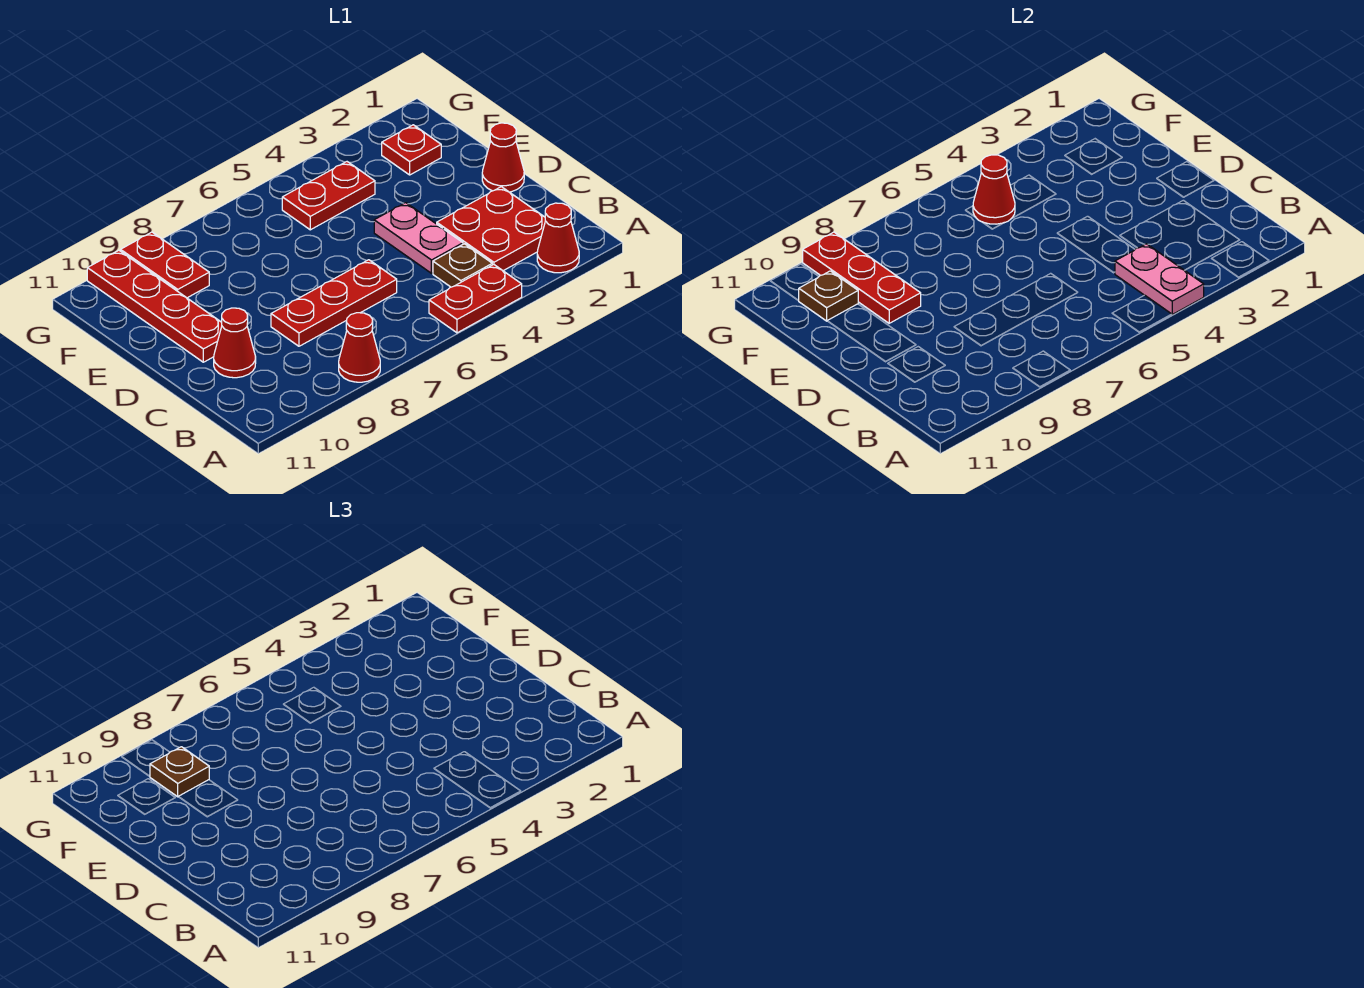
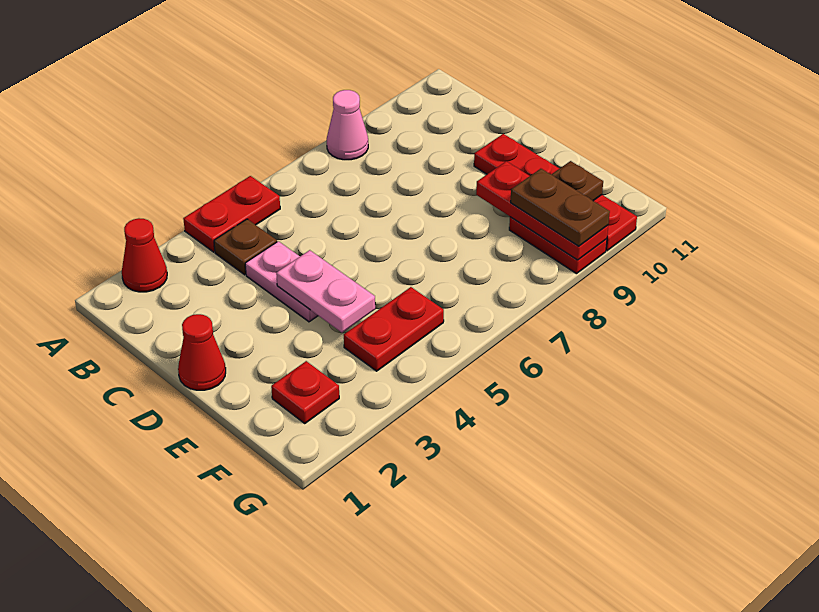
pink 1x2 plate [1115,244,1204,314] -> pink 1x2 plate moved to [276,250,375,333]
red 1x1 cone [339,313,380,382] -> pink 1x1 cone [327,90,368,160]
red 2x2 plate [437,187,545,271] -> none
red 1x3 plate [271,260,397,346] -> none
red 1x1 cone [214,308,256,378] -> none
red 1x1 cone [973,155,1015,224] -> none
brown 1x1 plate [150,747,209,797] -> brown 1x2 plate [511,169,610,246]

